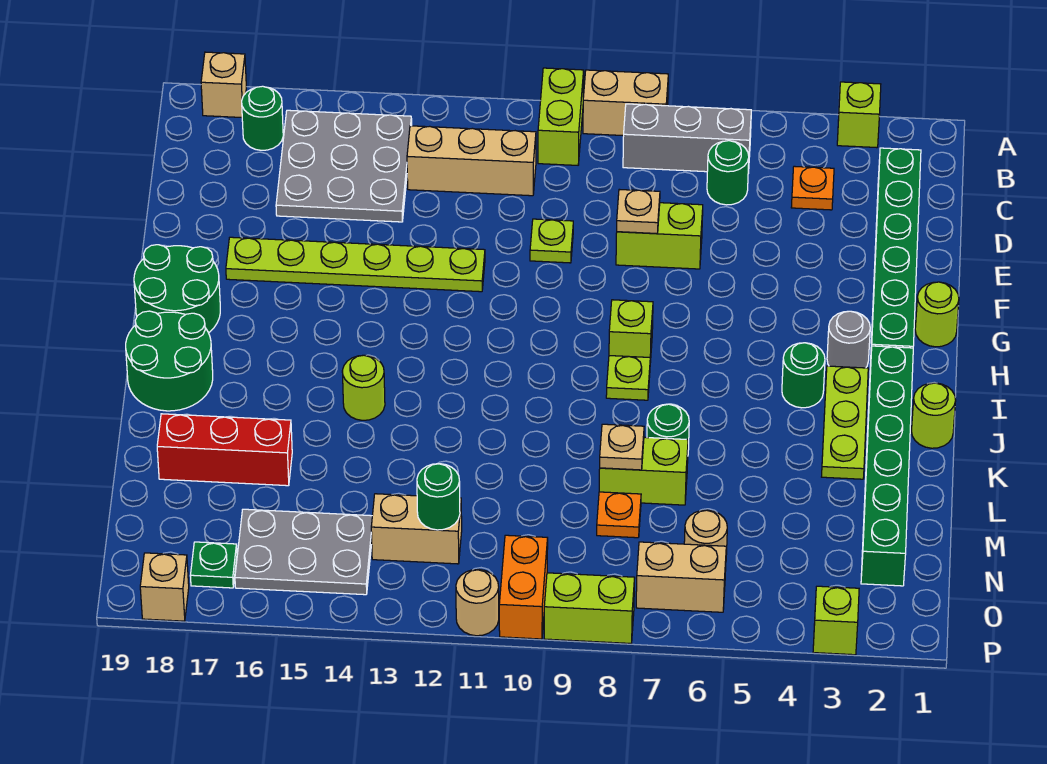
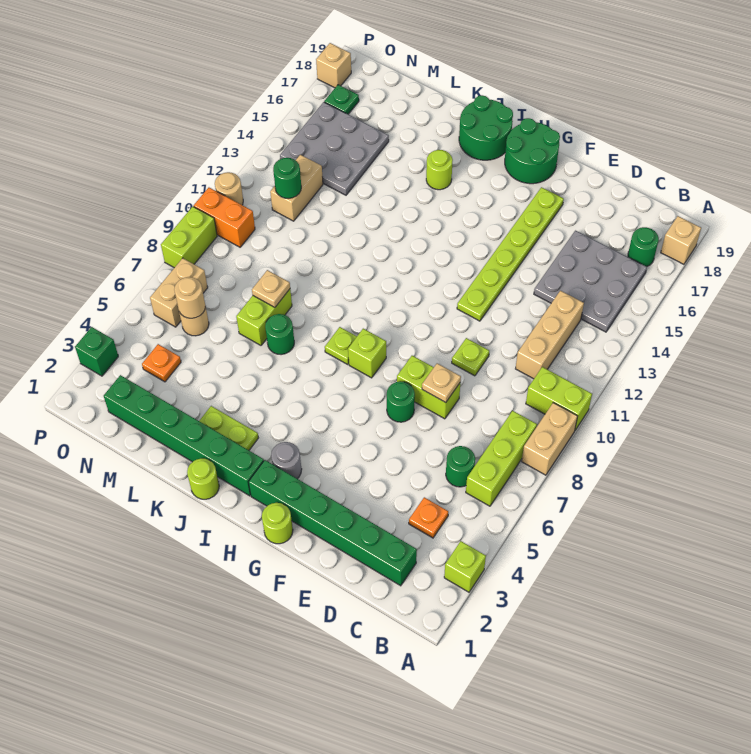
grey 1x3 brick [623,104,751,173] -> lime 1x3 brick [466,411,537,506]
lime 1x2 brick [616,203,703,269] -> lime 1x2 brick turned to [397,356,460,419]
lime 1x3 plate [822,366,868,479] -> lime 1x2 plate [200,406,258,450]
green 1x1 round brick [782,343,825,408] -> green 1x1 round brick moved to [387,381,415,422]
lime 1x1 round brick [342,355,385,420] -> lime 1x1 round brick moved to [426,150,453,190]
red 1x3 brick [157,414,292,486] -> none
orange 1x1 plate [597,492,641,538] -> orange 1x1 plate moved to [142,344,181,382]
none -> tan 1x1 round brick [174,277,206,318]
grey 2x3 plate [235,509,372,595] -> grey 3x3 plate [280,102,389,195]
lime 1x1 brick [813,586,859,655] -> green 1x1 brick [75,327,118,376]

